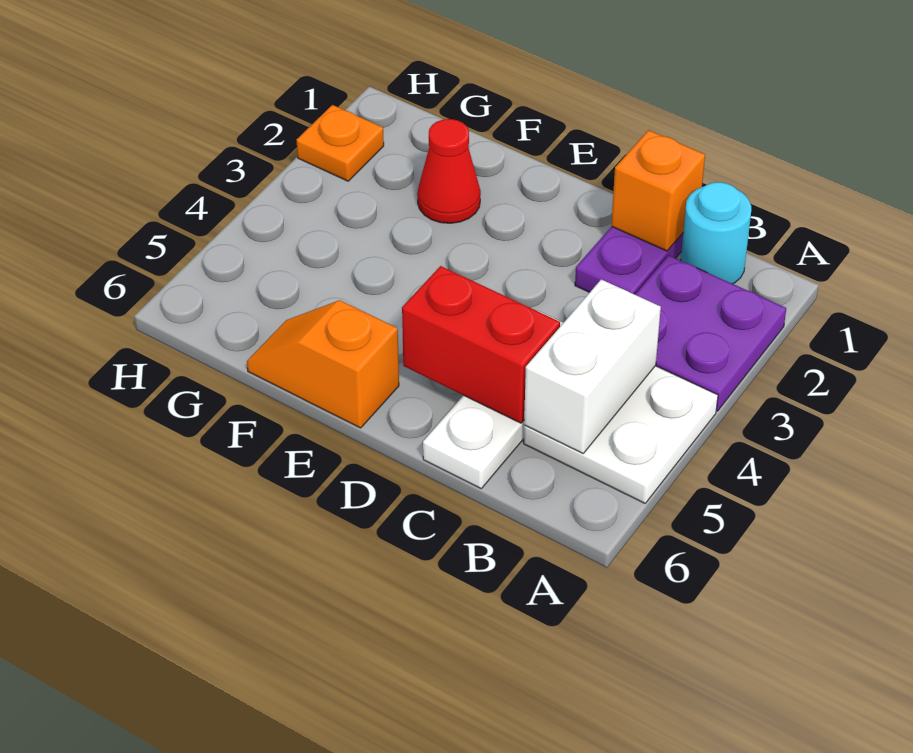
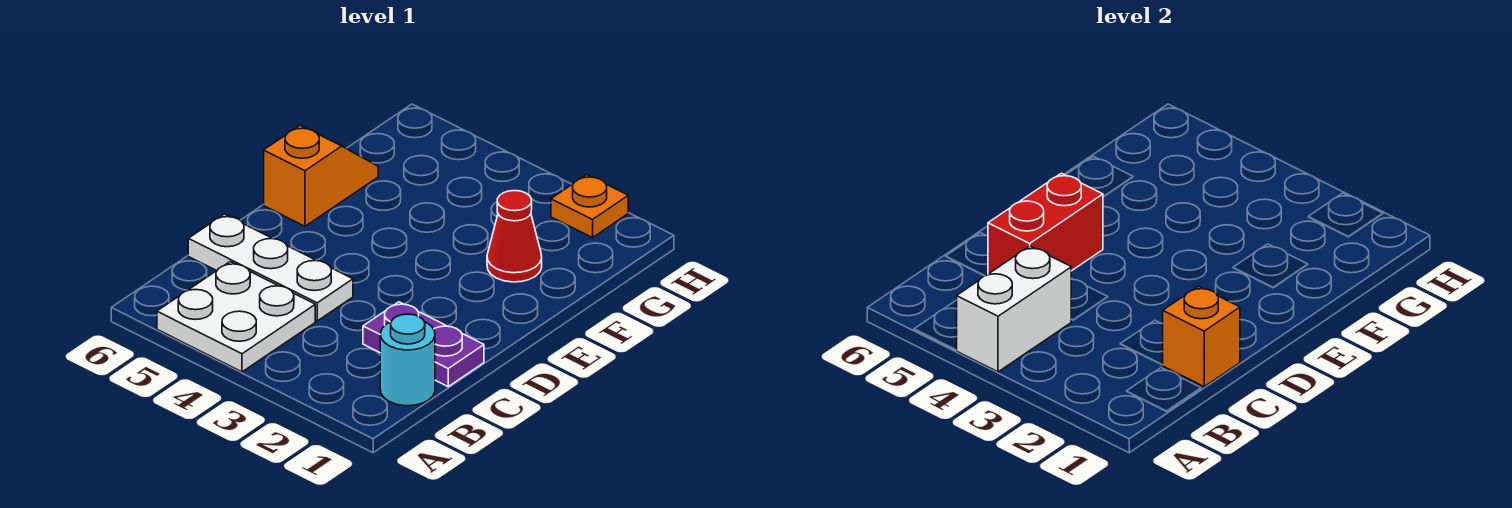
purple 2x2 plate [635,255,786,411] -> none
white 1x2 brick [524,279,661,453] -> white 1x2 brick turned to [957,246,1071,372]

